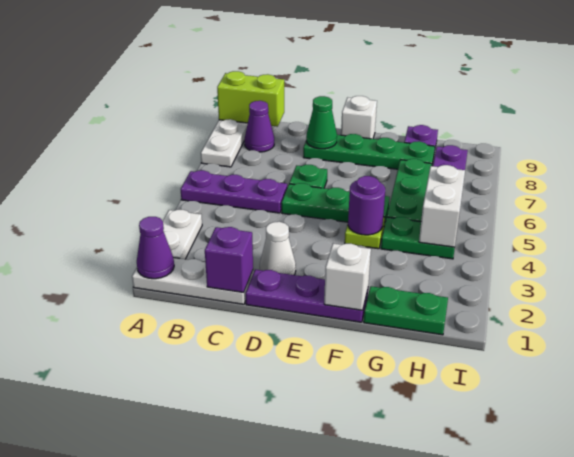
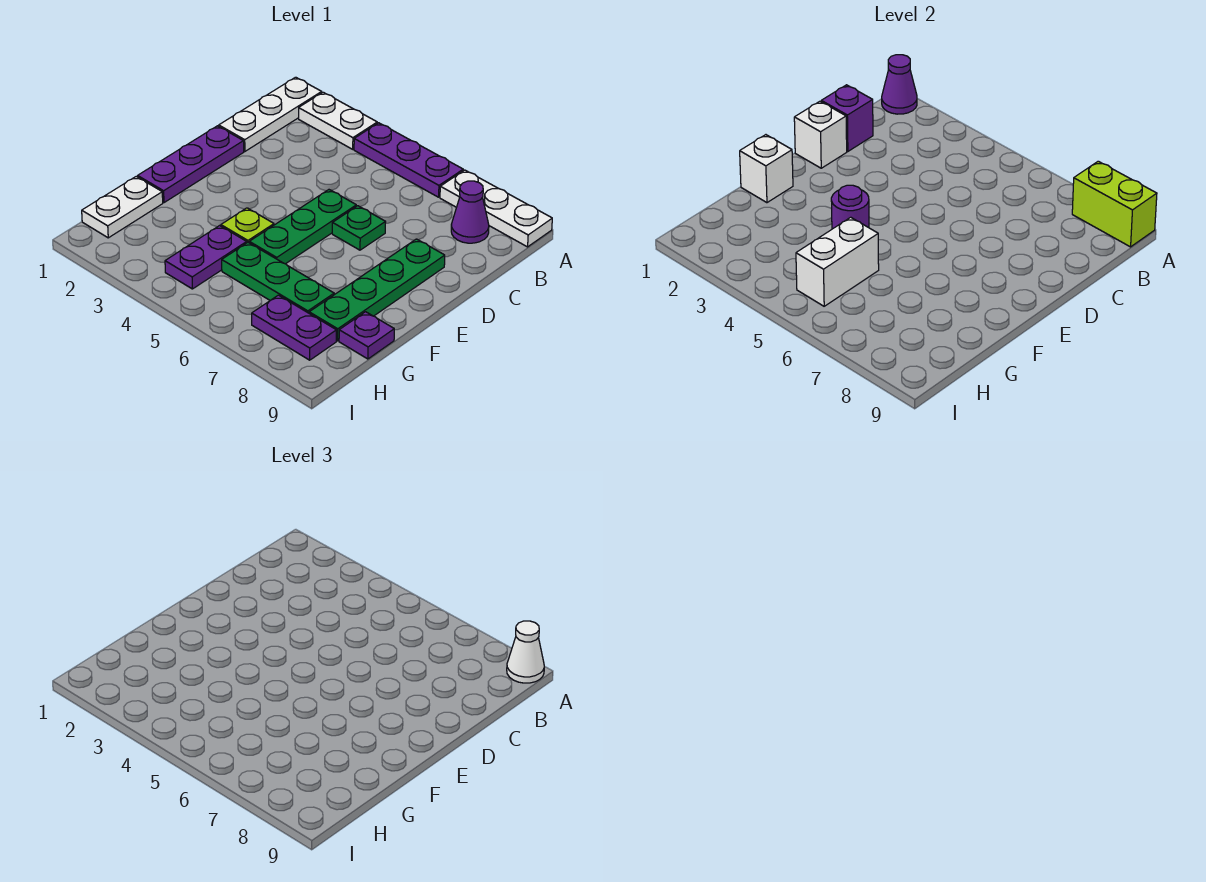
purple 1x3 plate [181,170,287,213] -> purple 1x3 plate turned to [354,123,463,197]
lime 1x2 brick [217,71,284,127] -> lime 1x2 brick turned to [1072,161,1157,247]
white 1x1 cone [260,222,296,275] -> white 1x1 cone moved to [507,621,544,683]
green 1x1 cone [306,96,337,149] -> none
white 1x1 brick [341,96,377,139] -> white 1x1 brick moved to [794,101,847,168]
green 1x2 plate [364,286,448,335] -> white 1x2 plate [82,176,163,238]
green 1x2 plate [381,217,455,259] -> purple 1x2 plate [165,226,247,289]
white 1x2 brick [419,165,465,247] -> white 1x2 brick turned to [796,217,879,306]

